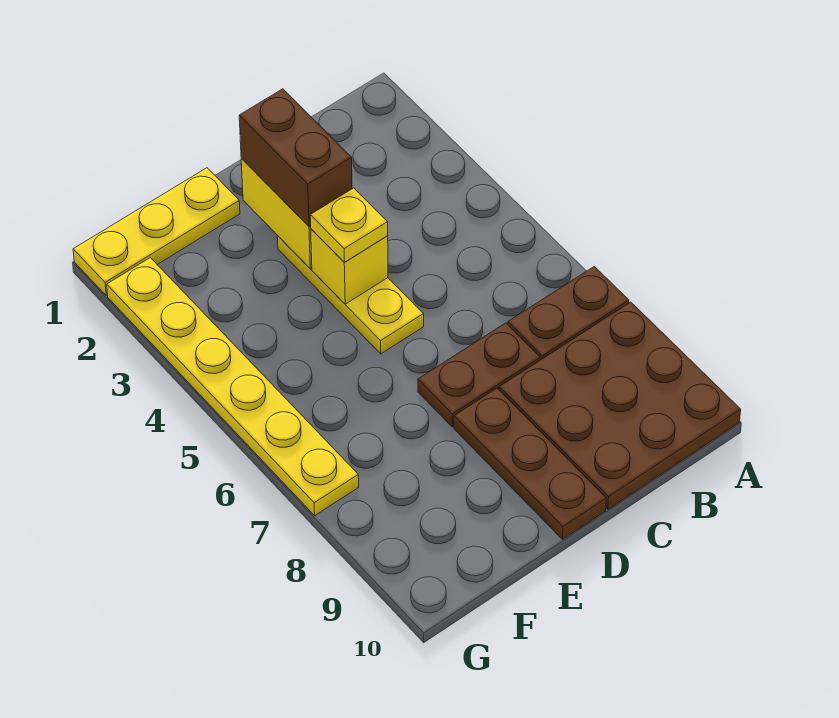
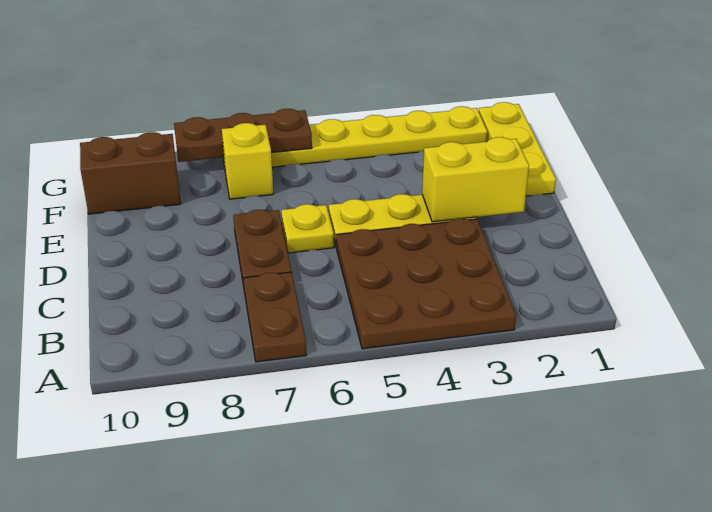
brown 3x3 plate [499,302,741,509] -> brown 3x3 plate moved to [336,218,516,349]
brown 1x2 brick [239,89,352,226] -> brown 1x2 brick moved to [80,132,181,214]
yellow 1x1 brick [311,229,388,304] -> yellow 1x1 brick moved to [222,123,273,199]
yellow 1x1 plate [310,188,388,262] -> yellow 1x1 plate moved to [281,204,334,253]
brown 1x3 plate [454,388,606,539] -> brown 1x3 plate moved to [174,109,312,162]

